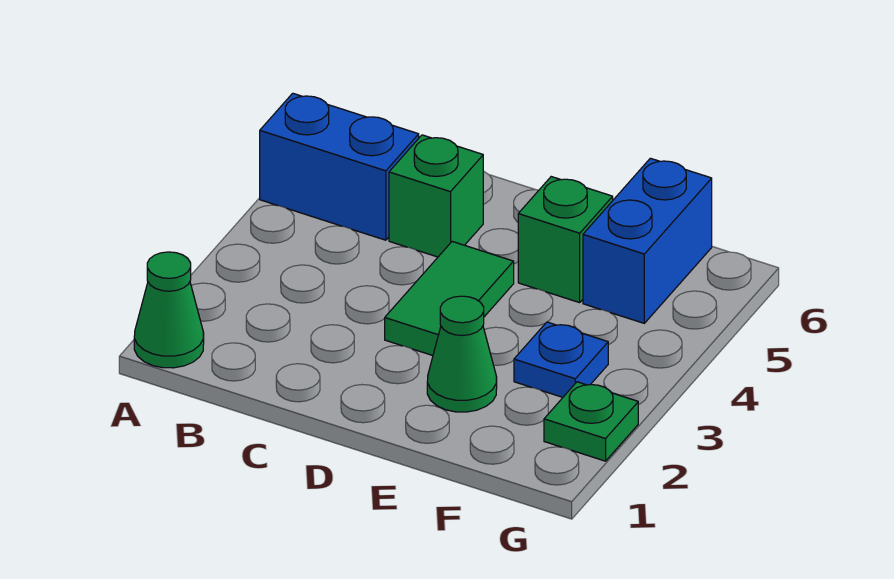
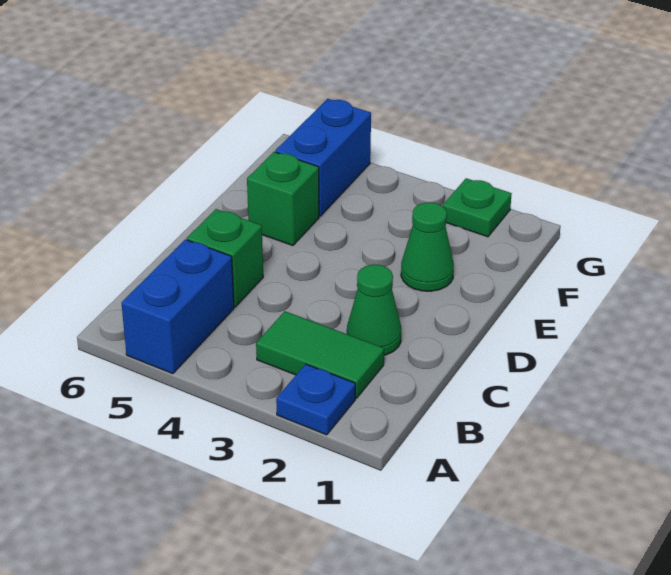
green 1x1 cone [134,252,204,368] -> green 1x1 cone moved to [347,265,401,355]
green 1x2 tile [385,242,514,356] -> green 1x2 tile moved to [256,311,384,398]
blue 1x1 plate [514,322,608,397] -> blue 1x1 plate moved to [276,364,355,435]
blue 1x2 brick [583,158,712,323] -> blue 1x2 brick turned to [275,99,371,217]

